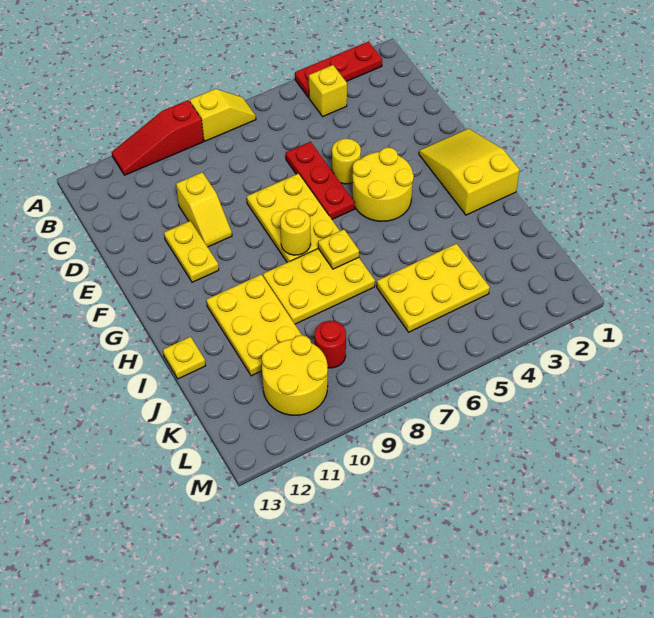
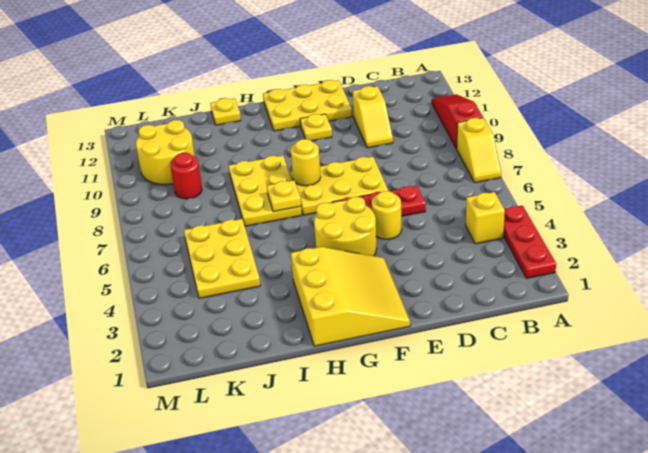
yellow 1x2 slope [176,172,232,247] -> yellow 1x2 slope turned to [353,86,393,148]
yellow 1x2 plate [164,221,219,282] -> yellow 1x1 plate [300,114,332,141]
yellow 2x3 slope [419,129,519,215] -> yellow 3x3 slope [291,247,410,346]
yellow 2x3 plate [206,274,302,376] -> yellow 2x3 plate moved to [263,80,352,131]

